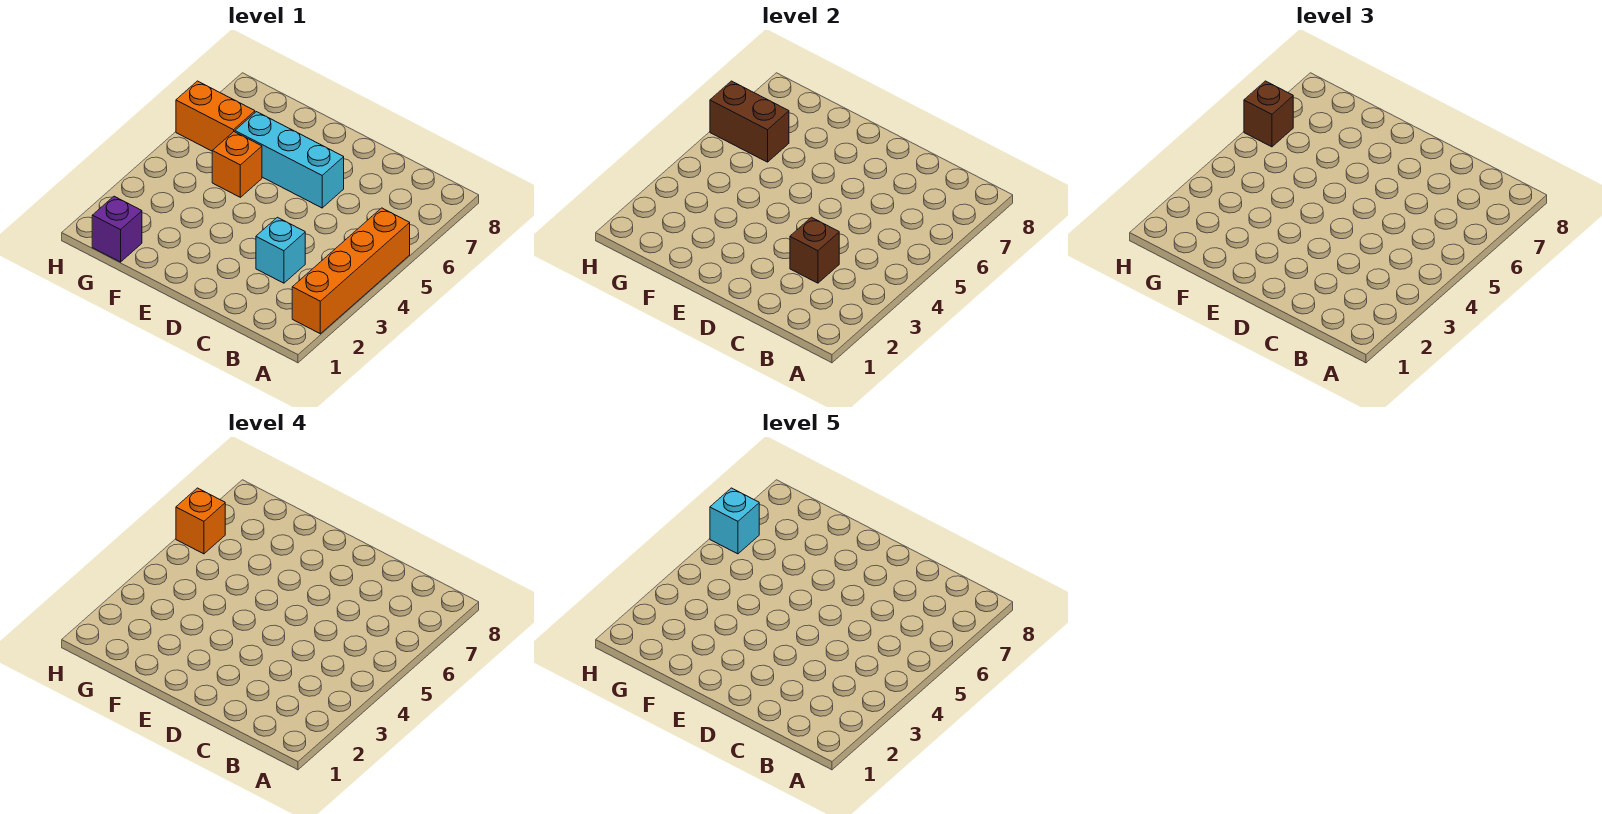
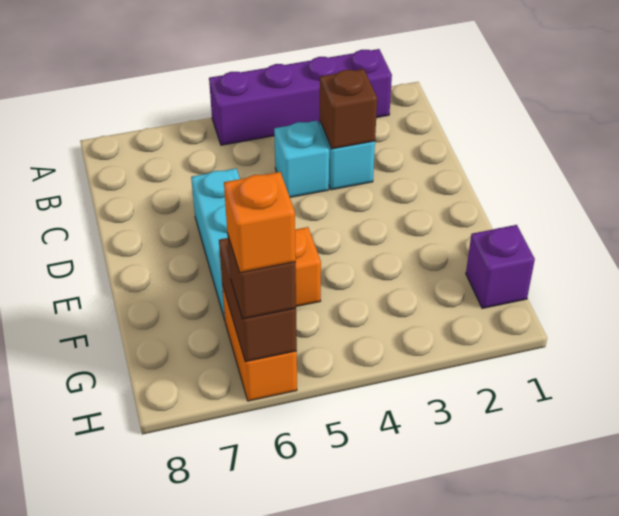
orange 1x4 brick [292,208,410,334] -> purple 1x4 brick [209,49,392,145]
cyan 1x1 brick [710,488,759,554] -> cyan 1x1 brick moved to [274,121,329,197]

